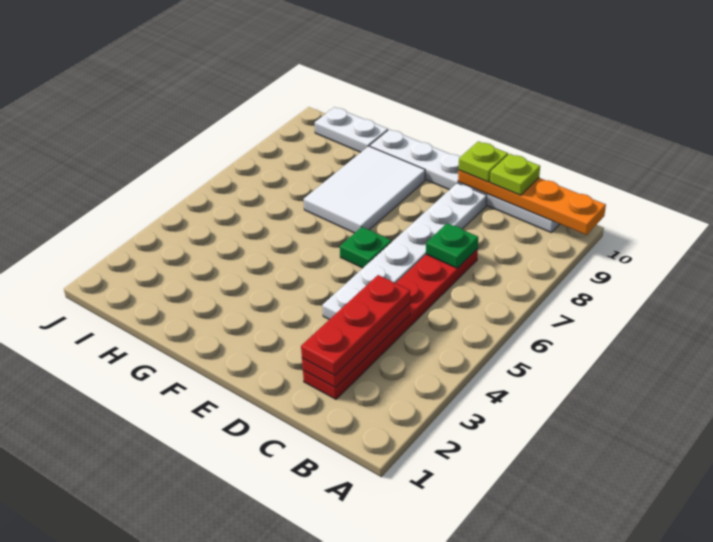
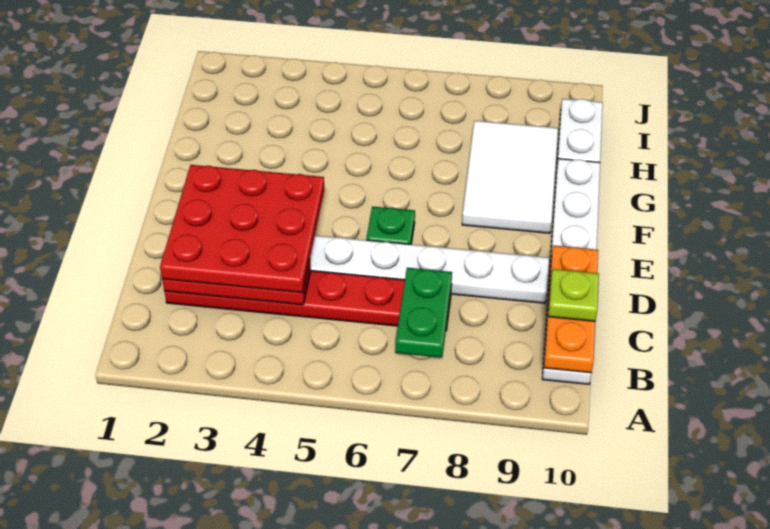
orange 1x4 plate [458,170,606,235] -> orange 1x3 plate [544,245,598,373]
red 1x3 plate [301,275,410,375] -> red 3x3 plate [160,165,324,293]
green 1x1 plate [426,223,478,268] -> green 1x2 plate [395,268,452,358]
lime 1x1 plate [459,141,508,182] -> none
white 2x3 tile [304,146,425,233] -> white 2x3 tile turned to [462,121,558,233]

